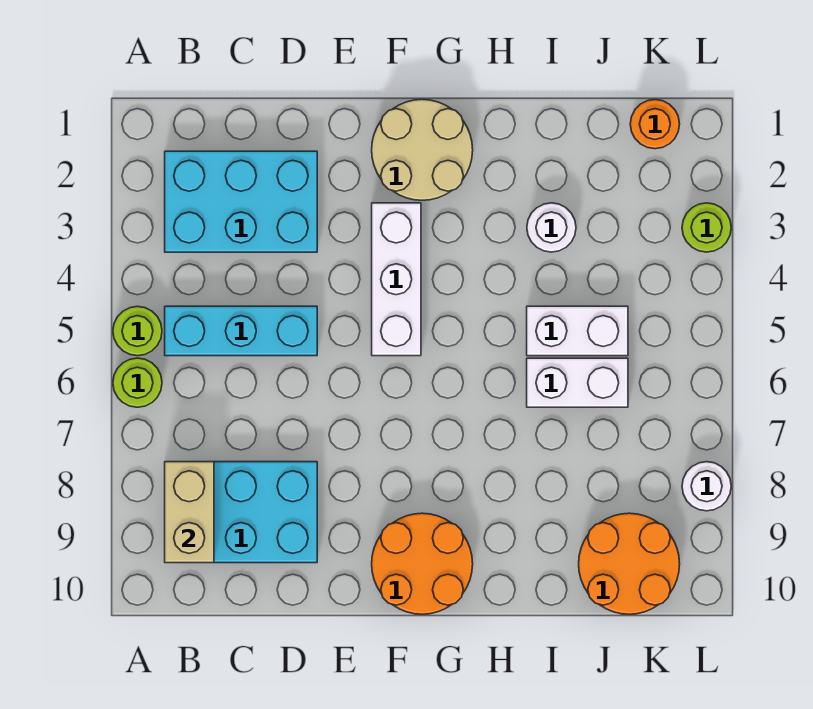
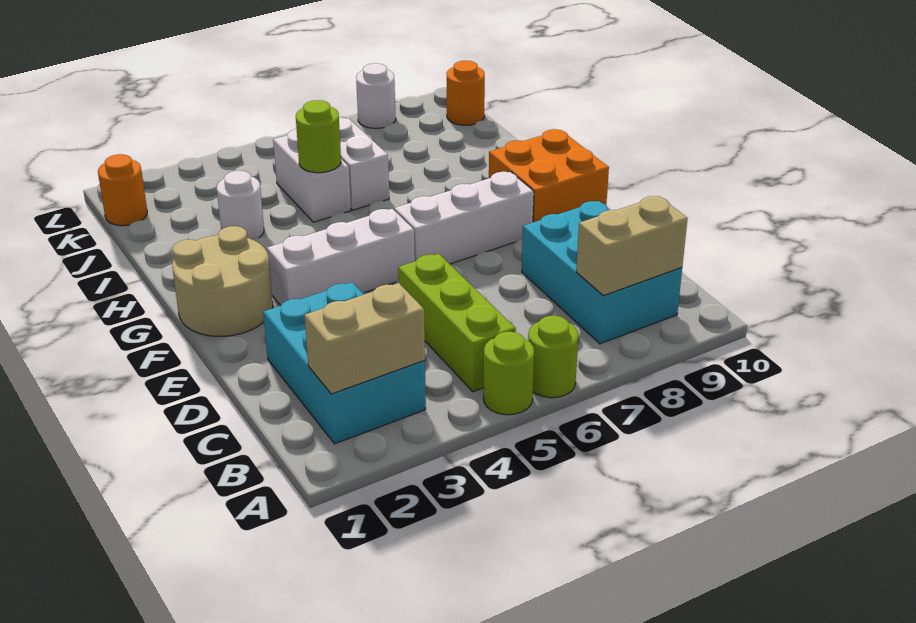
none -> tan 1x2 brick [304,283,425,394]
cyan 1x3 brick [165,306,317,356] -> lime 1x3 brick [398,254,516,392]
none -> white 1x3 brick [394,172,534,264]
orange 2x2 round brick [372,513,473,614] -> orange 2x2 brick [489,129,609,222]
orange 2x2 round brick [579,513,680,614] -> orange 1x1 round brick [446,61,485,125]
lime 1x1 round brick [682,203,731,252] -> lime 1x1 round brick moved to [296,100,341,173]

